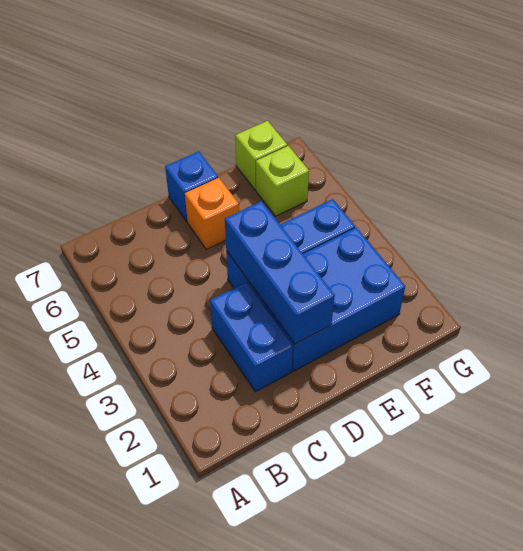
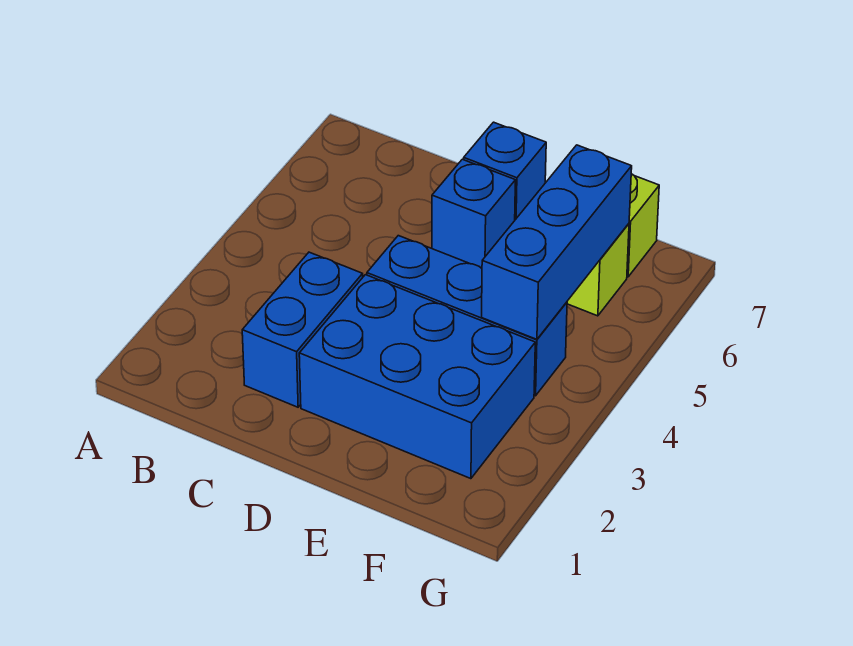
blue 1x3 brick [225,201,335,344] -> blue 1x3 brick moved to [482,145,632,339]
orange 1x1 brick [185,178,239,249] -> blue 1x1 brick [432,159,515,268]

